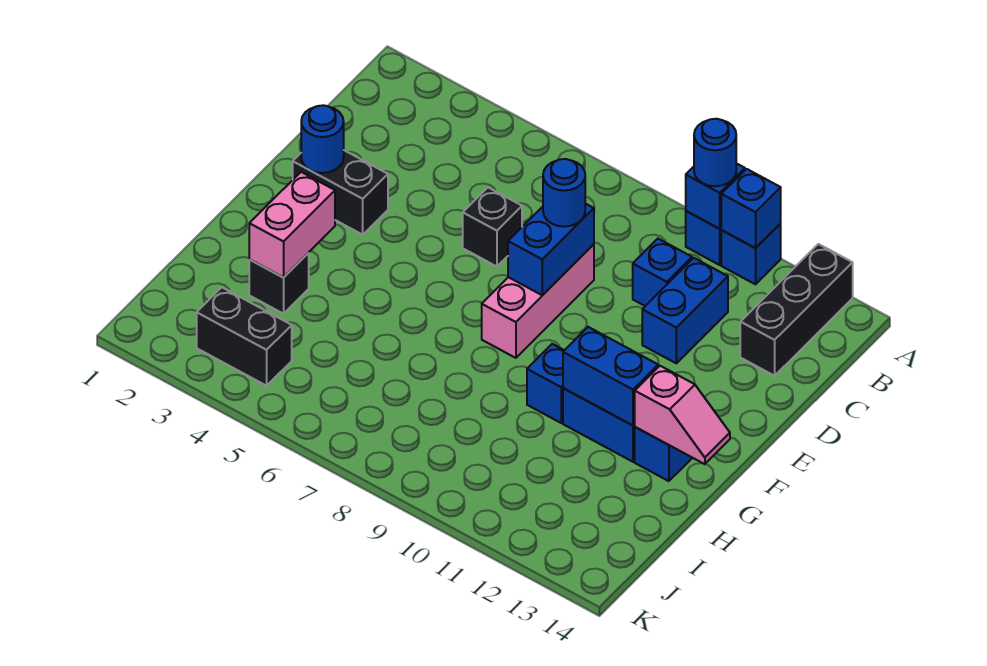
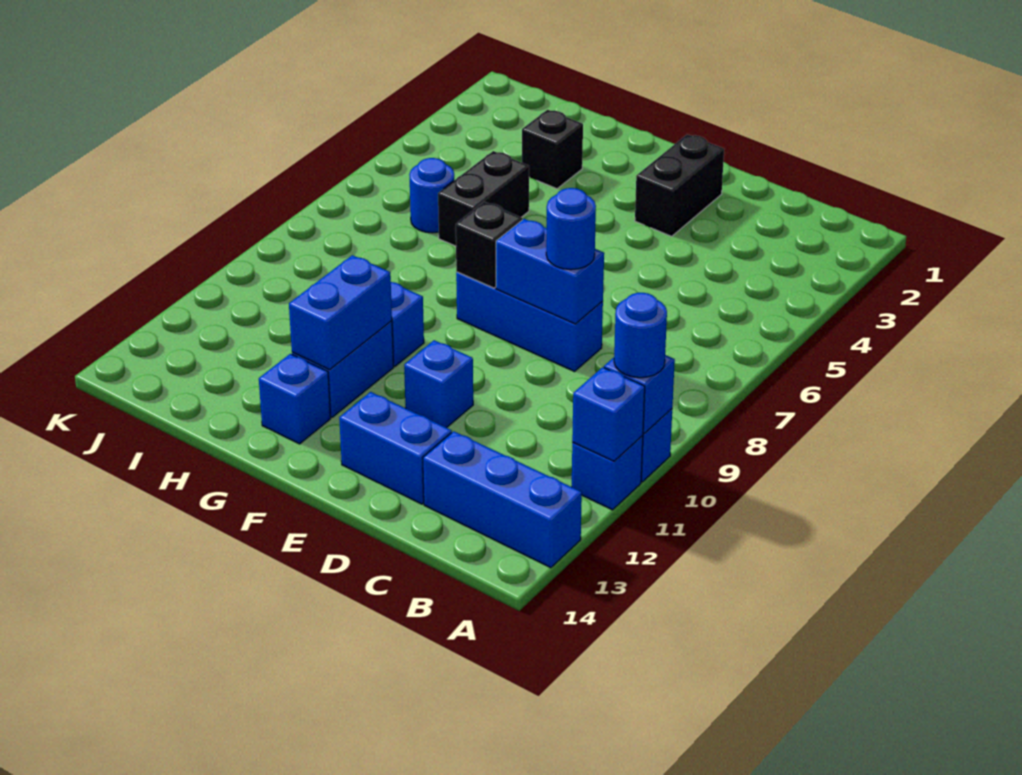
black 1x3 brick [740,244,853,376] -> blue 1x3 brick [423,431,582,568]
blue 1x1 brick [633,239,692,306] -> blue 1x1 brick moved to [404,340,473,428]
blue 1x2 brick [642,258,728,363] -> blue 1x2 brick moved to [339,392,452,504]
black 1x1 brick [463,188,522,267] -> black 1x1 brick moved to [456,202,522,288]
pink 1x3 brick [482,244,594,358] -> blue 1x3 brick [456,272,603,372]
blue 1x1 round brick [301,105,344,173] -> blue 1x1 round brick moved to [409,158,454,233]
pink 1x2 brick [249,172,335,278] -> none
pink 1x2 slope [634,366,730,464] -> none
black 1x2 brick [197,287,292,386] -> black 1x2 brick moved to [438,151,529,246]

